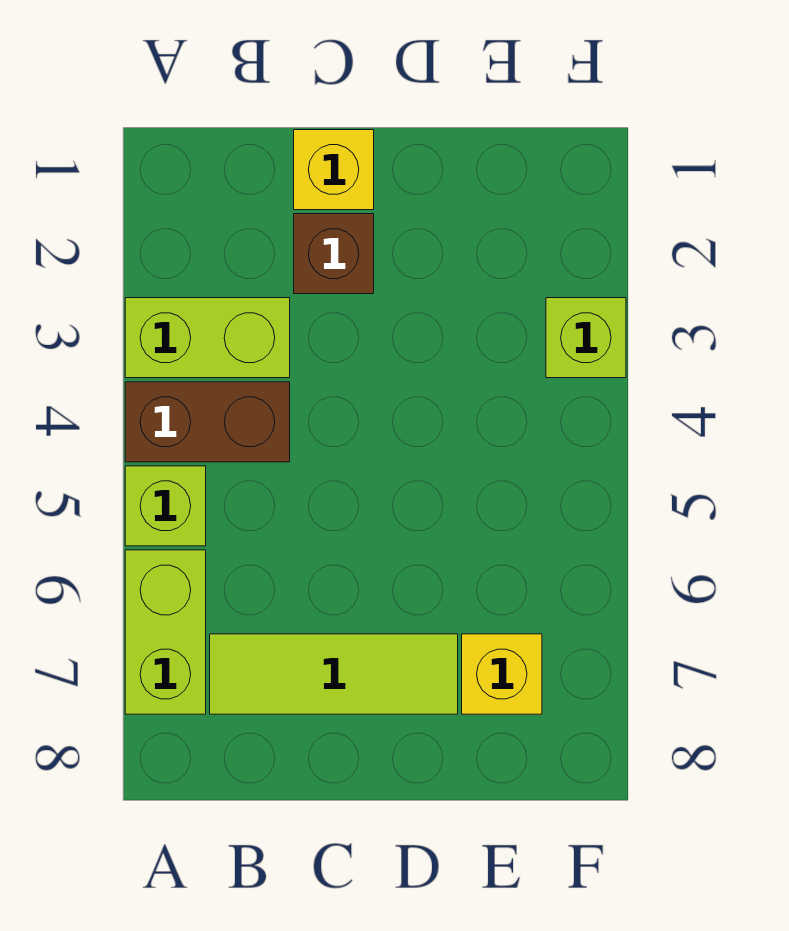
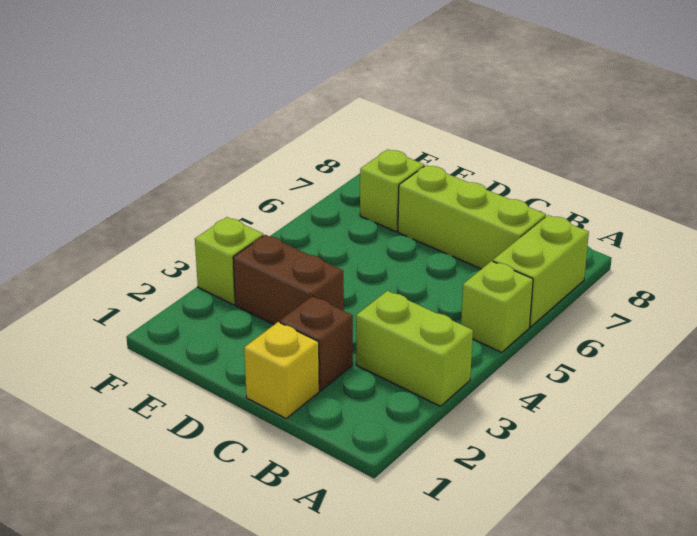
brown 1x2 brick [125,382,290,462] -> brown 1x2 brick moved to [233,235,344,325]
lime 1x3 tile [210,634,458,714] -> lime 1x3 brick [398,165,546,269]
yellow 1x1 brick [462,634,542,714] -> lime 1x1 brick [360,150,424,232]

